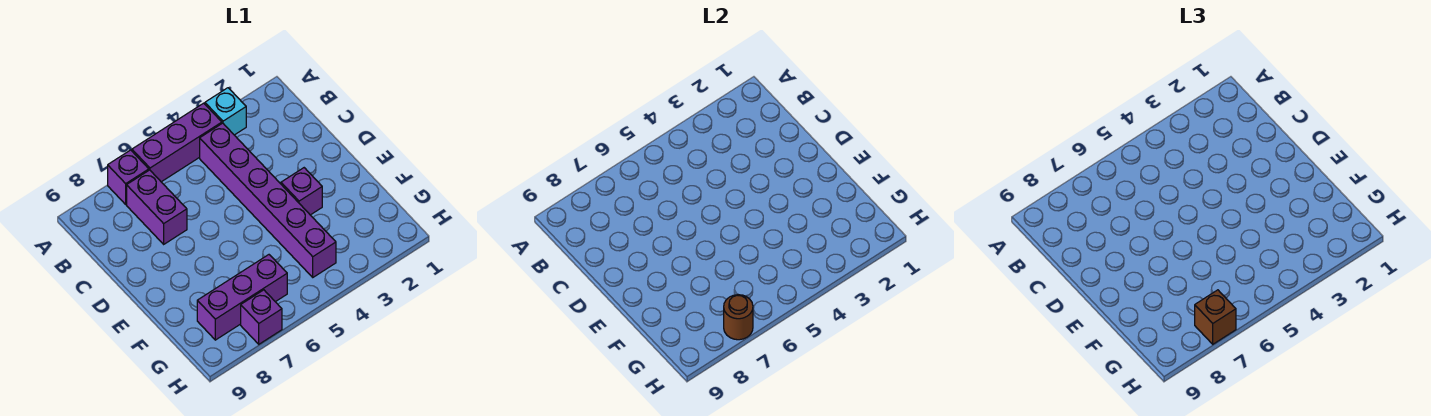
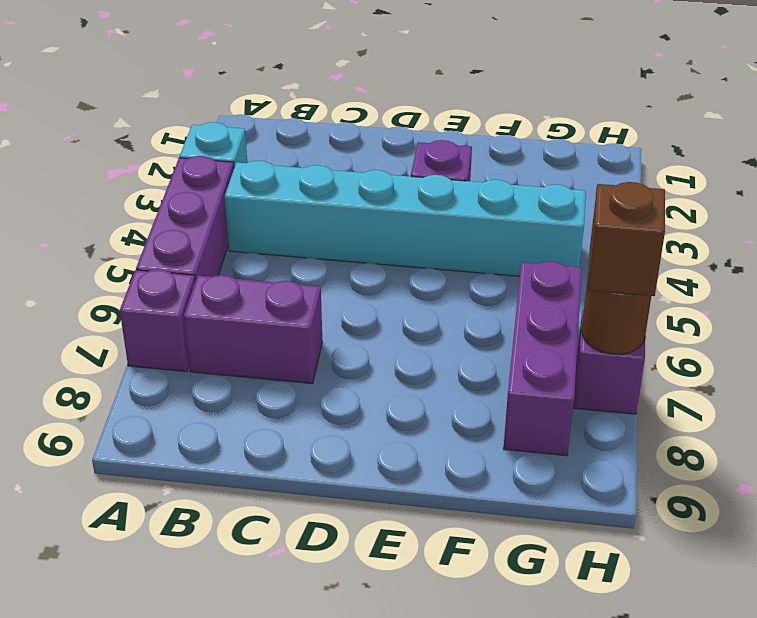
purple 1x6 brick [200,123,336,277] -> cyan 1x6 brick [225,161,586,276]

